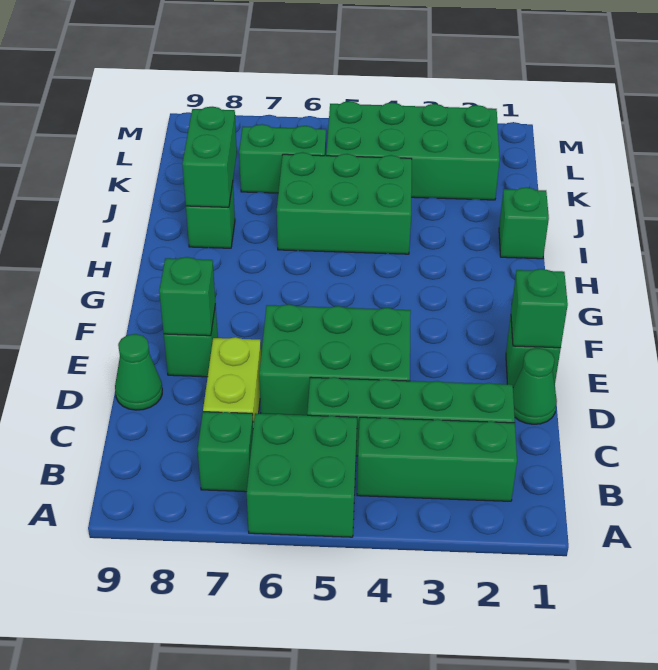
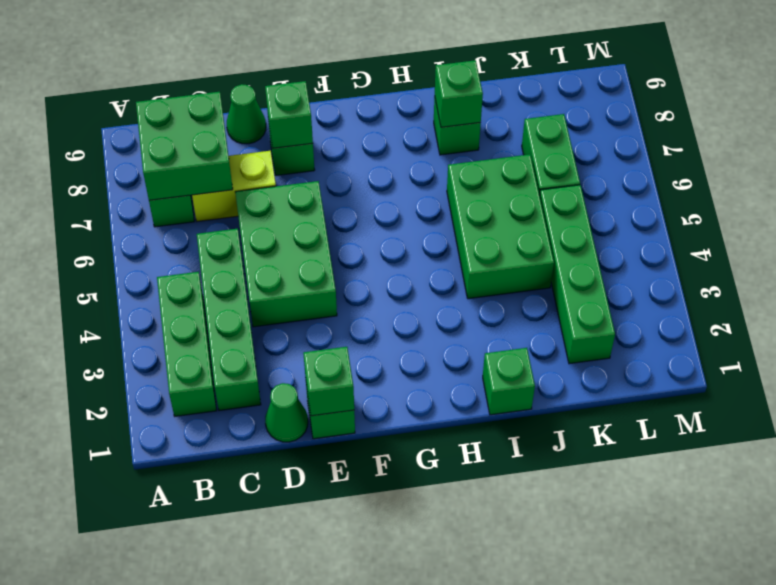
green 2x2 brick [247,413,357,537] -> green 2x2 brick moved to [136,92,233,200]
green 1x2 brick [182,107,237,207] -> green 1x1 brick [435,60,483,127]
green 2x4 brick [326,101,500,200] -> green 1x4 brick [540,185,615,364]

